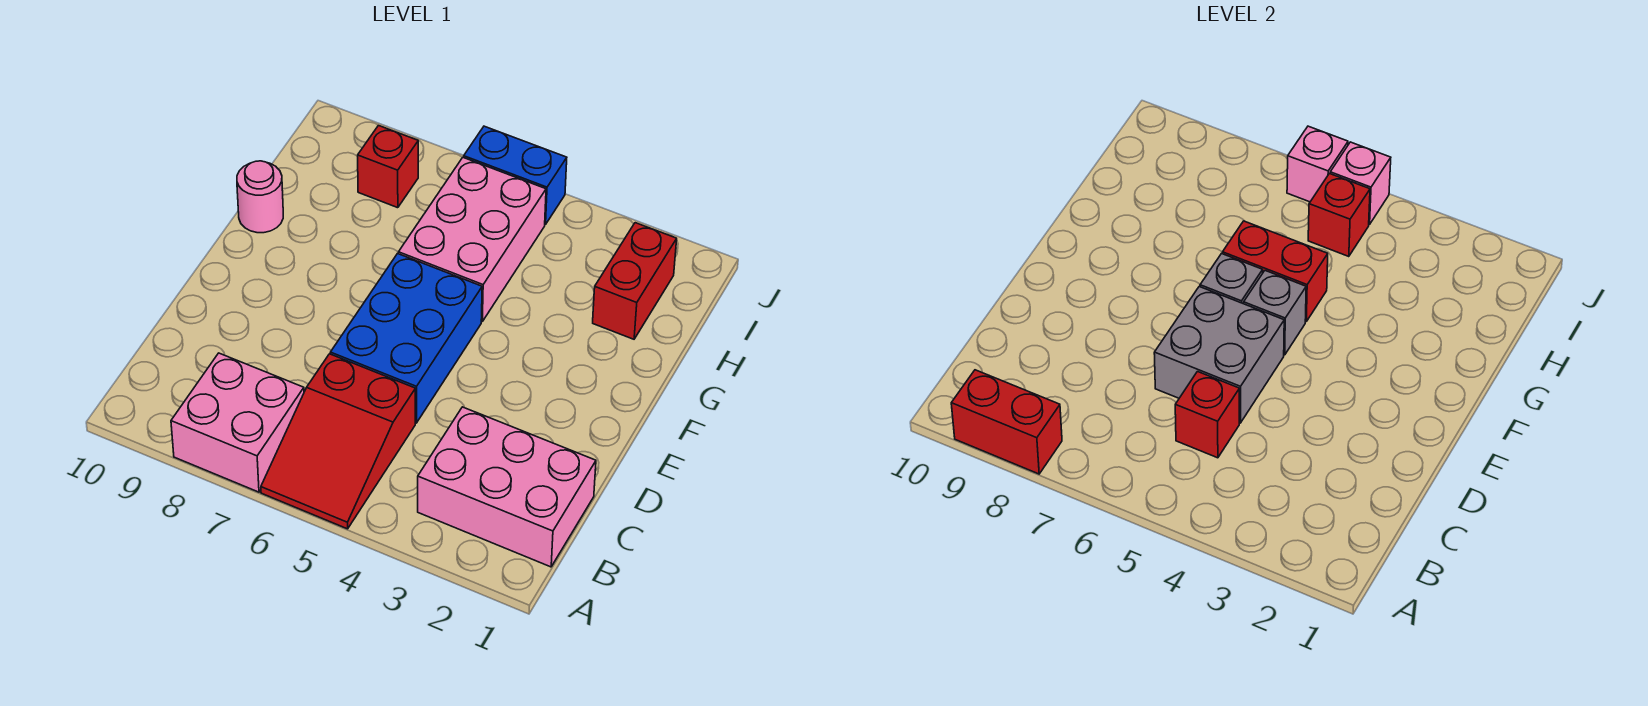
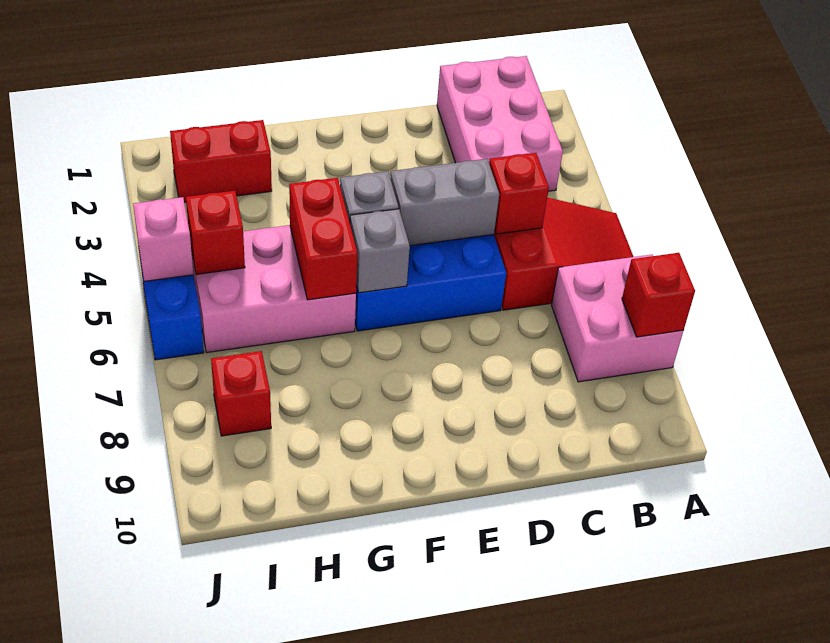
red 1x2 brick [951,370,1062,474] -> red 1x1 brick [622,253,695,337]
grey 2x2 brick [1154,287,1284,423] -> grey 1x2 brick [390,159,499,246]
pink 1x1 round brick [237,161,283,233] -> none
pink 1x1 brick [1287,126,1348,202] -> none

